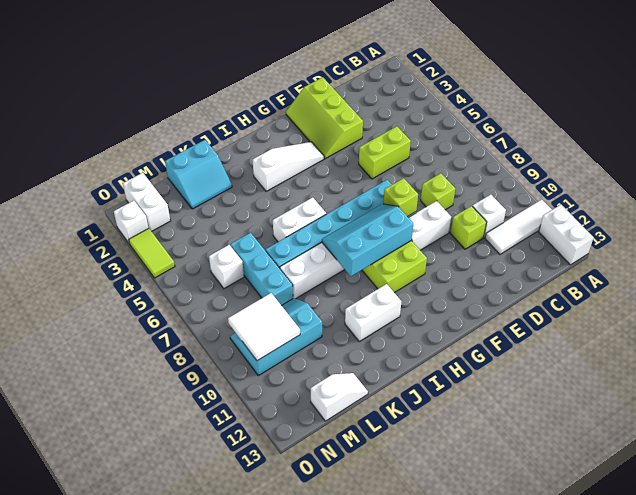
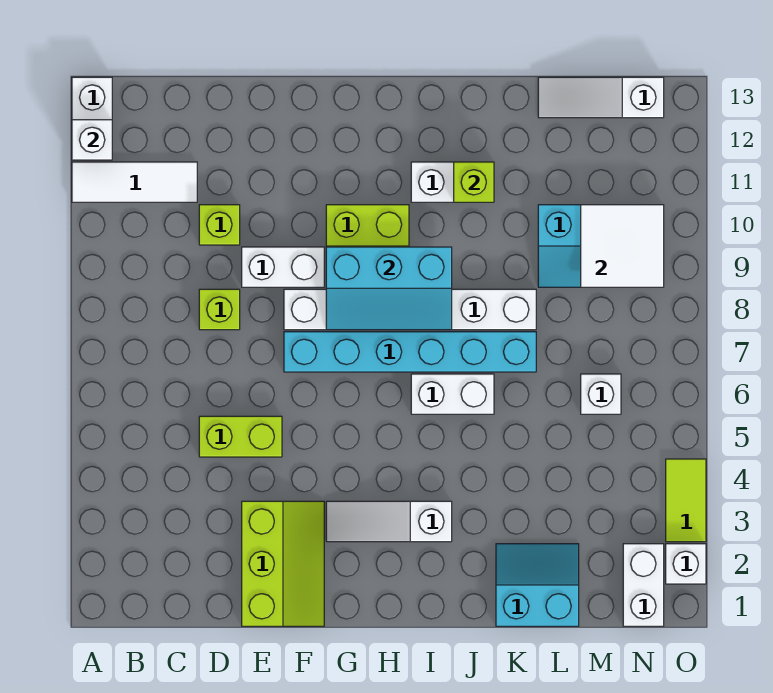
white 1x1 brick [472,195,506,237] -> white 1x1 brick moved to [72,120,112,160]
lime 1x1 brick [383,178,418,217] -> lime 1x1 brick moved to [454,162,494,202]
cyan 1x3 brick [230,233,293,305] -> none
white 1x2 slope [311,373,368,421] -> white 1x3 slope [538,77,664,118]

